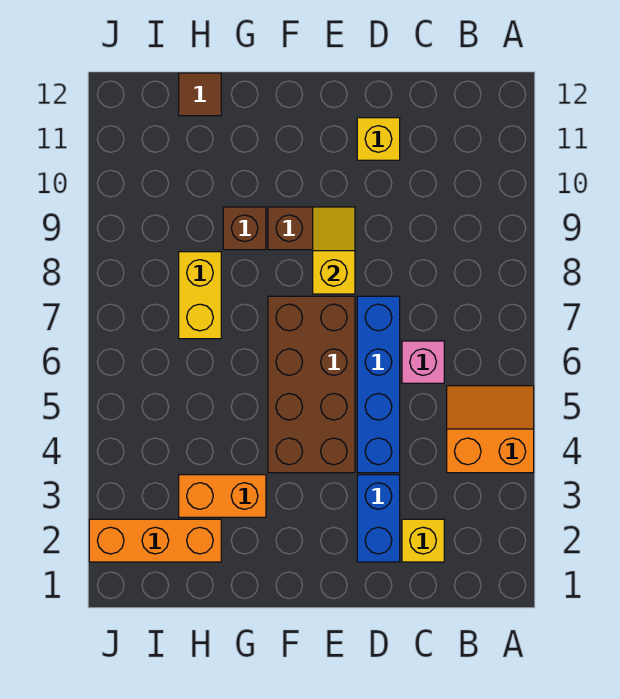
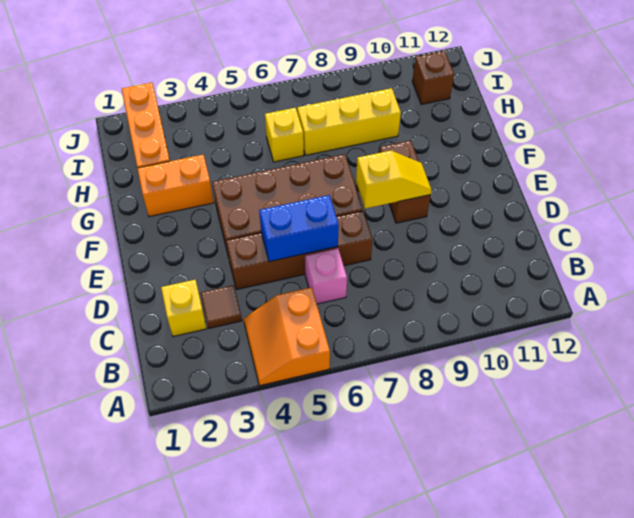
orange 2x2 slope [447,386,534,473] -> orange 2x2 slope turned to [244,287,330,386]
blue 1x2 brick [357,475,400,562] -> blue 1x2 brick moved to [259,195,339,262]
blue 1x4 brick [357,296,400,473] -> brown 1x4 brick [226,211,373,290]
yellow 1x1 brick [357,118,400,160] -> yellow 1x1 brick moved to [265,108,304,162]
orange 1x2 brick [179,475,266,517] -> orange 1x2 brick turned to [137,155,214,217]
brown 1x1 brick [223,207,266,250] -> brown 1x1 brick moved to [412,51,454,104]
yellow 1x2 brick [179,252,221,339] -> yellow 1x3 brick [297,88,401,155]
brown 1x1 tile [179,73,221,116] -> brown 1x1 tile moved to [201,285,242,328]

